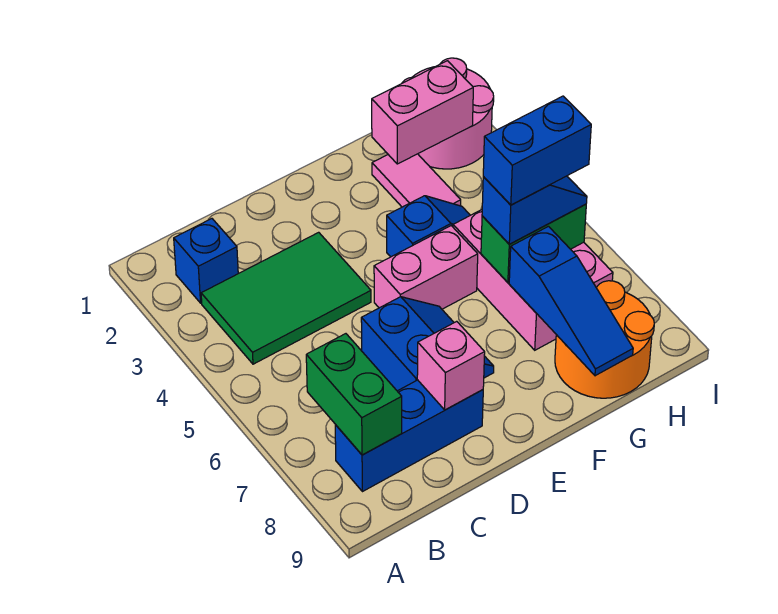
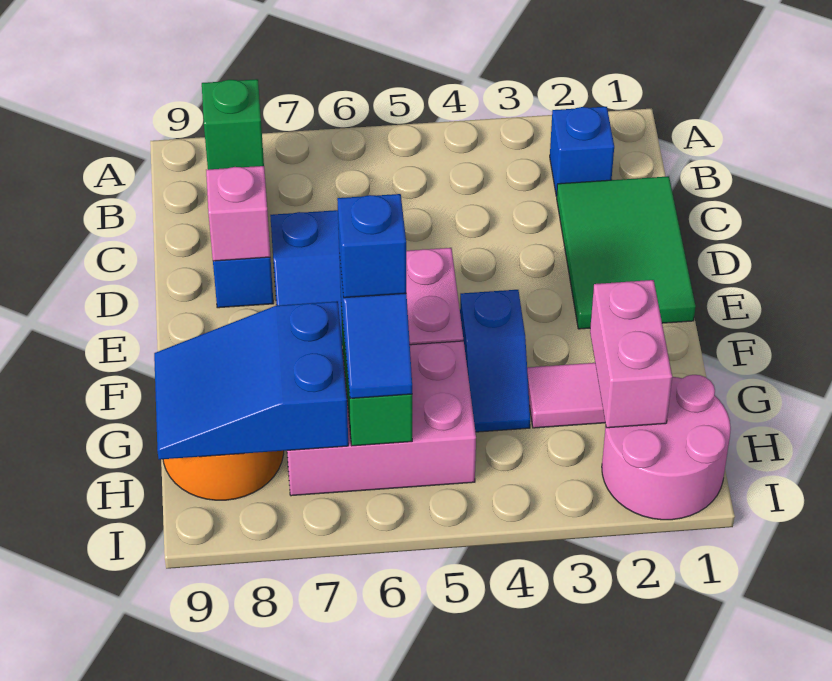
green 2x3 tile [201,232,371,364] -> green 2x3 tile moved to [557,176,696,329]
green 1x2 brick [306,334,402,455] -> green 1x1 brick [202,79,264,170]
blue 1x2 brick [483,96,591,205] -> blue 1x1 brick [337,194,406,298]
blue 1x3 slope [509,226,633,376] -> blue 2x3 slope [154,301,348,460]

